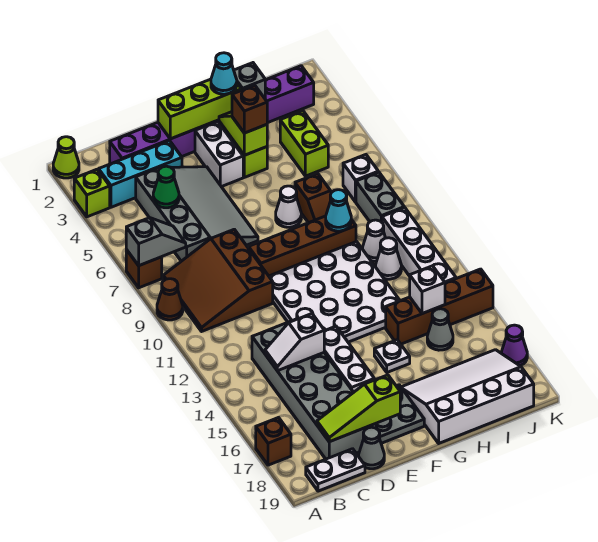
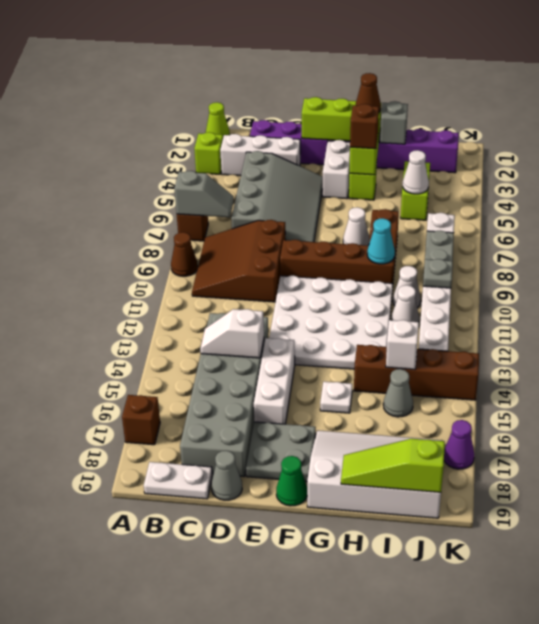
cyan 1x3 brick [99,141,182,207] -> white 1x3 brick [220,134,300,176]
green 1x1 cone [153,166,179,208] -> green 1x1 cone moved to [276,456,307,506]
lime 1x3 slope [317,375,400,442] -> lime 1x3 slope moved to [341,439,445,492]
cyan 1x1 cone [211,53,237,94] -> brown 1x1 cone [356,73,381,112]
none -> white 1x1 cone [403,150,429,194]
none -> grey 1x1 plate [423,259,453,288]

